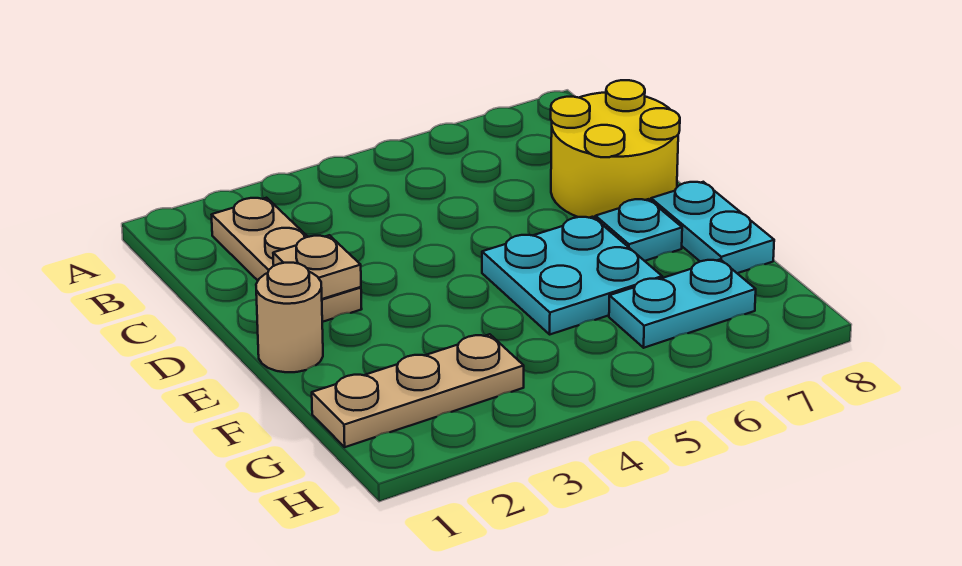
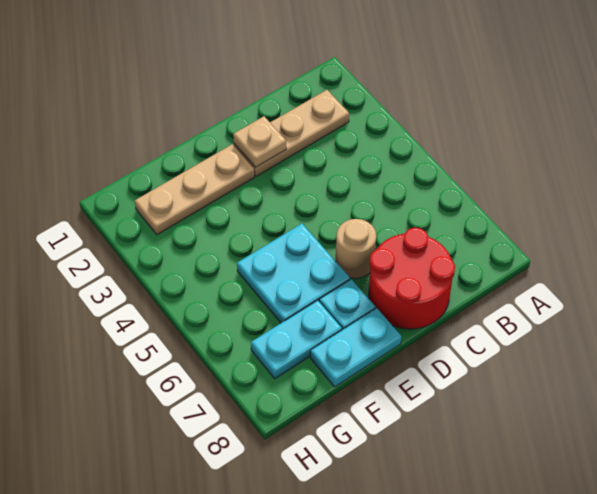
yellow 2x2 round brick [551,80,680,218] -> red 2x2 round brick [369,228,455,329]
tan 1x1 round brick [256,263,323,372] -> tan 1x1 round brick moved to [336,219,376,279]
tan 1x3 plate [312,334,524,447] -> tan 1x3 plate turned to [135,144,254,235]
cyan 1x2 plate [609,259,756,348] -> cyan 1x2 plate turned to [251,300,342,379]

